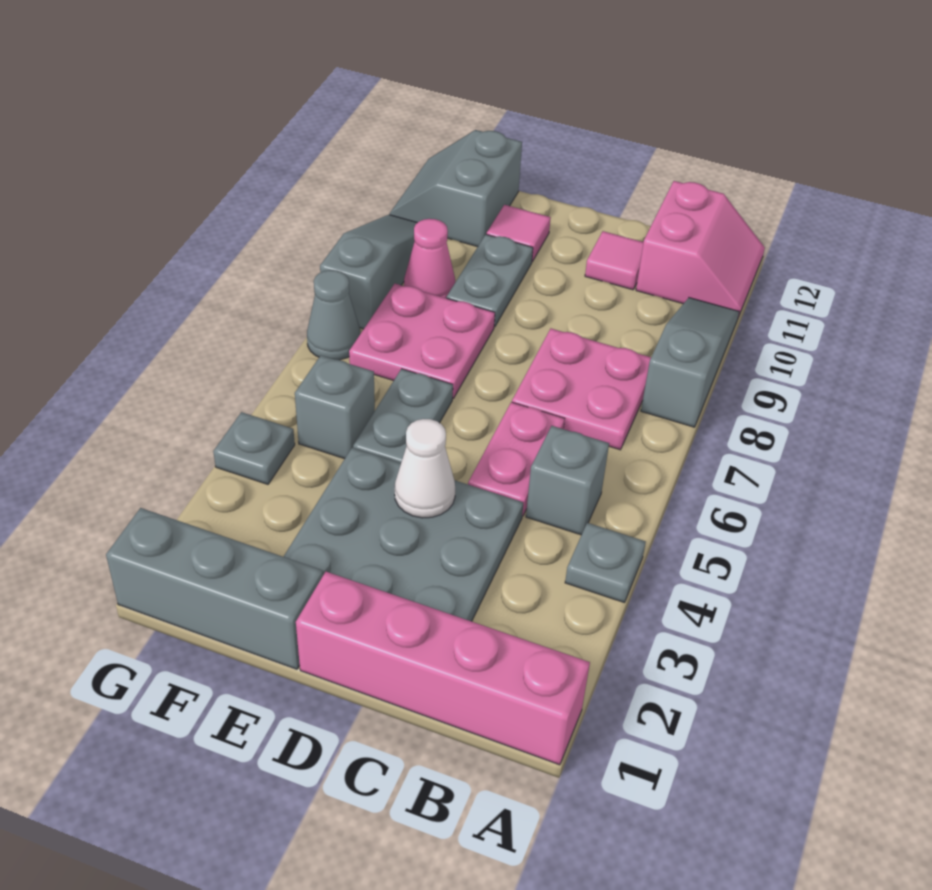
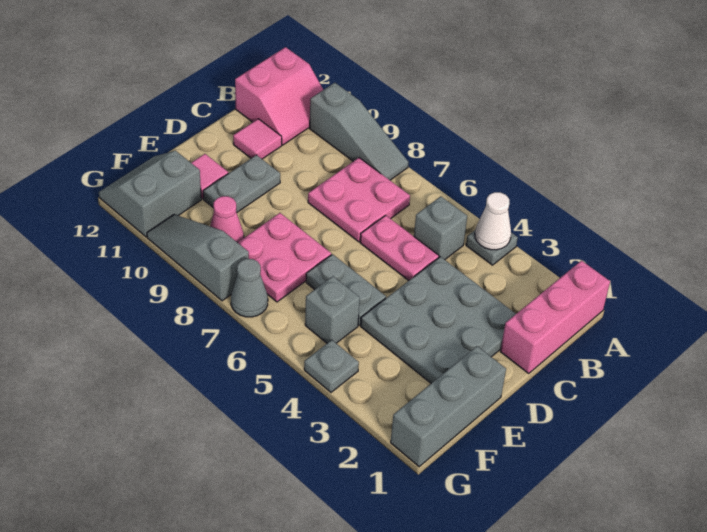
pink 1x4 brick [296,572,590,765] -> pink 1x3 brick [500,261,610,373]
grey 1x3 slope [641,298,739,427] -> grey 1x3 slope turned to [310,83,409,180]
pink 2x2 slope [636,181,765,317] -> pink 2x2 slope turned to [235,47,323,145]
white 1x1 cone [395,419,455,518] -> white 1x1 cone moved to [475,192,511,250]
grey 1x2 plate [447,234,533,327] -> grey 1x2 plate turned to [203,155,280,212]
grey 2x2 slope [390,130,522,247] -> grey 2x2 slope turned to [99,151,201,237]

